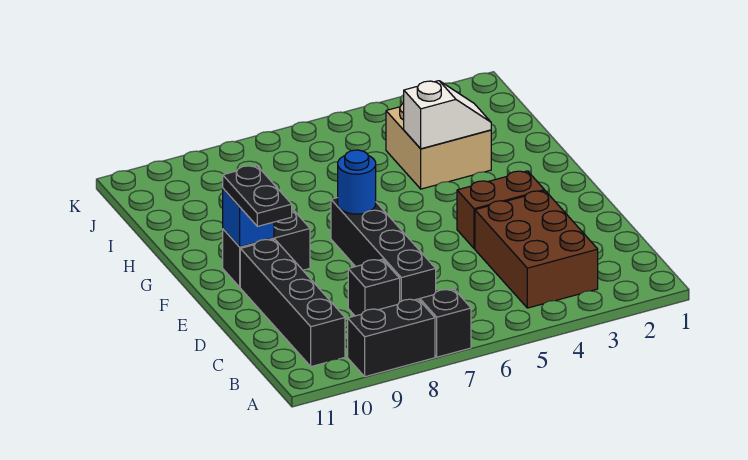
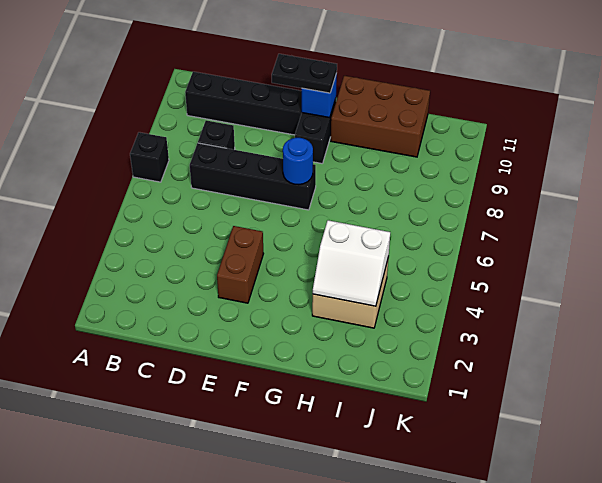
black 1x2 brick [348,299,435,377] -> none
brown 2x3 brick [475,191,598,308] -> brown 2x3 brick moved to [331,76,430,157]
white 1x2 slope [403,81,491,149] -> white 2x2 slope [313,220,390,306]

